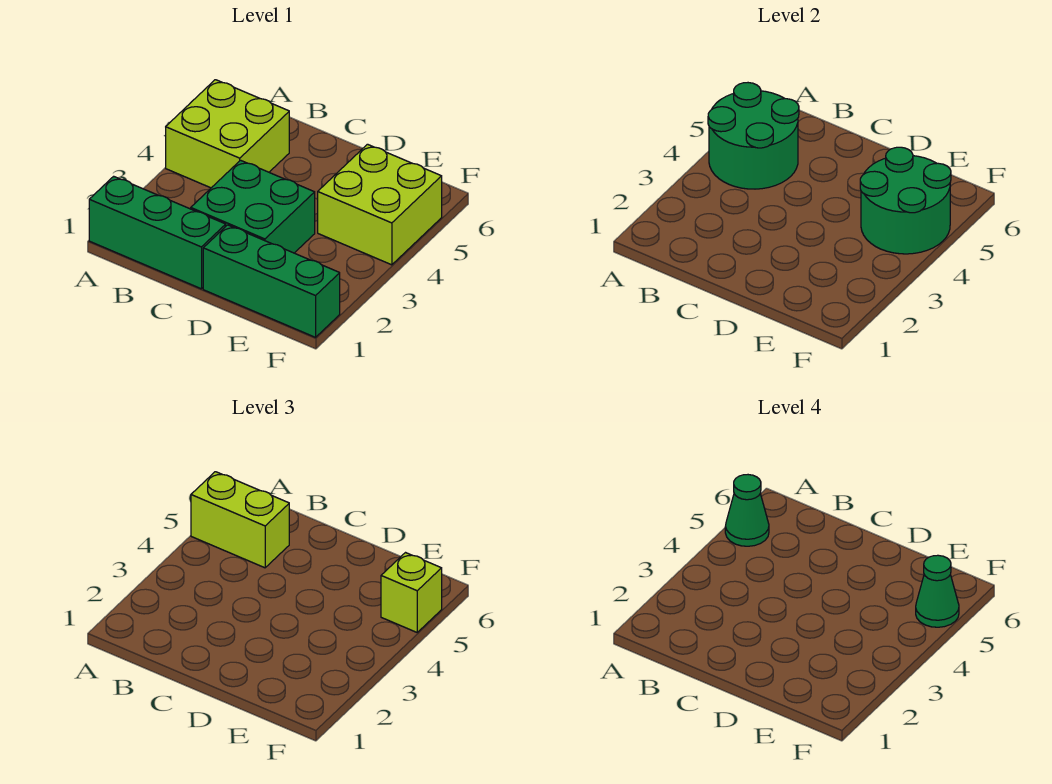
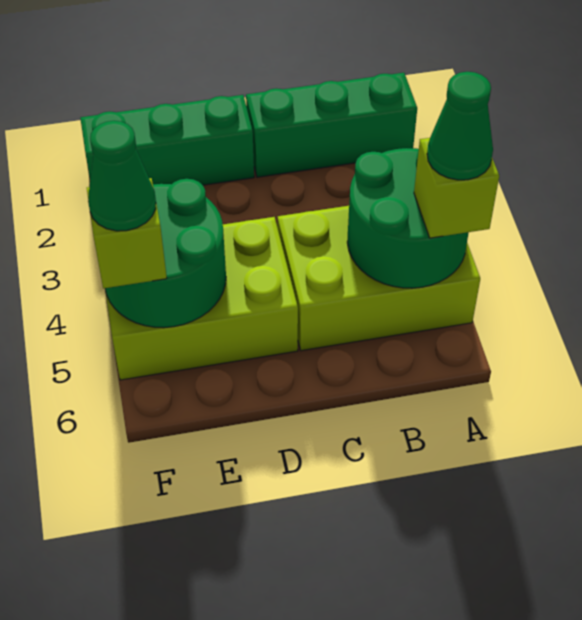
lime 2x2 brick [166,80,289,188] -> lime 2x3 brick [278,206,480,351]
lime 1x2 brick [191,472,289,568] -> lime 1x1 brick [414,138,499,238]
green 2x2 brick [191,160,315,253] -> none
lime 2x2 brick [318,144,442,265] -> lime 2x3 brick [105,217,298,380]

